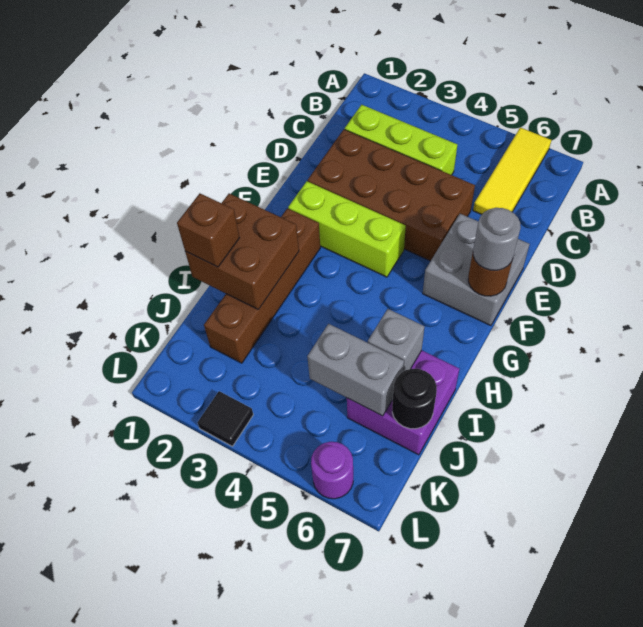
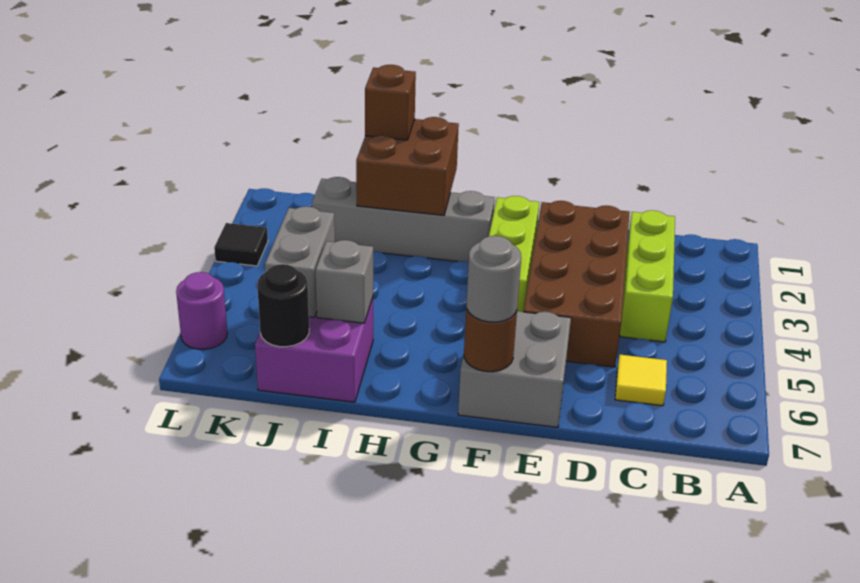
yellow 1x3 tile [473,127,551,215] -> yellow 1x1 tile [615,355,667,406]
brown 1x4 brick [204,208,320,363] -> grey 1x4 brick [312,177,495,262]

